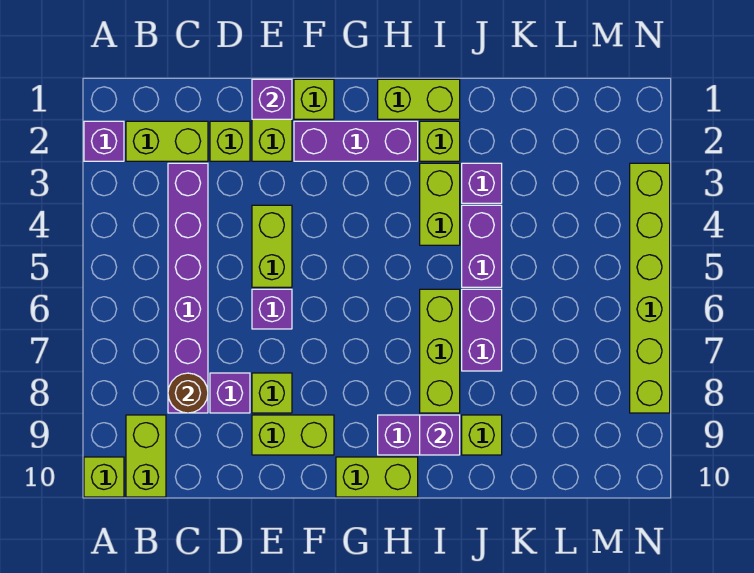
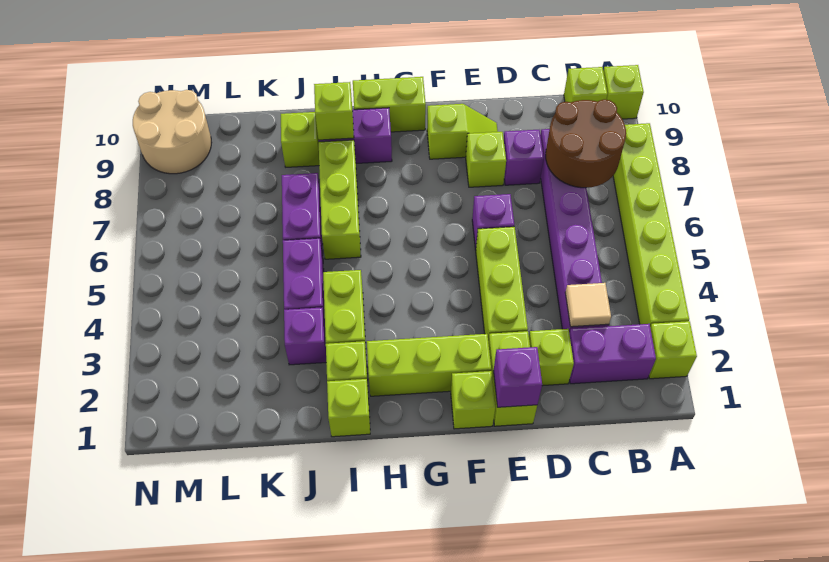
purple 1x1 brick [84,121,124,161] -> lime 1x1 brick [649,321,697,379]
lime 1x2 brick [126,121,208,161] -> purple 1x2 brick [569,324,656,384]
lime 1x2 brick [126,415,166,497] -> lime 1x1 brick [564,67,607,102]
none -> tan 1x1 tile [565,283,611,327]
brown 1x1 round brick [168,373,208,413] -> brown 2x2 round brick [546,99,626,188]
lime 1x2 brick [252,205,292,287] -> lime 1x3 brick [476,227,528,340]
lime 1x2 brick [252,415,334,455] -> lime 1x2 slope [427,104,498,159]
purple 1x3 brick [294,121,418,161] -> lime 1x3 brick [367,334,491,396]
lime 1x2 brick [378,79,460,119] -> lime 1x1 brick [327,379,370,437]
purple 1x1 brick [420,415,460,455] -> lime 1x1 brick [314,82,354,140]
none -> tan 2x2 round brick [133,90,212,174]
lime 1x6 brick [630,163,670,413] -> lime 1x6 brick moved to [613,123,689,326]

